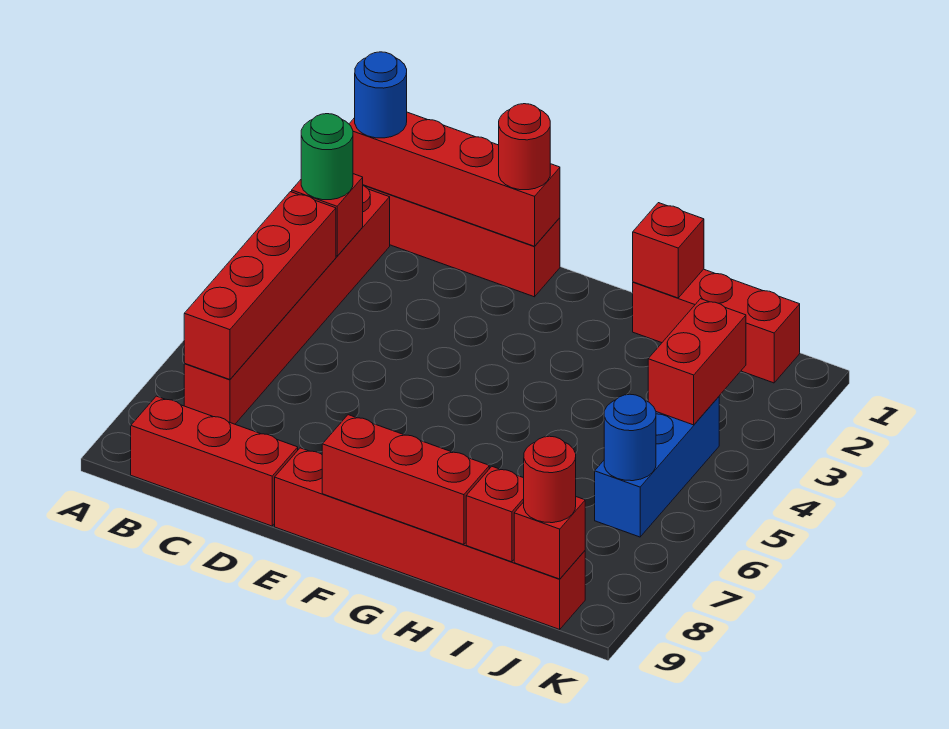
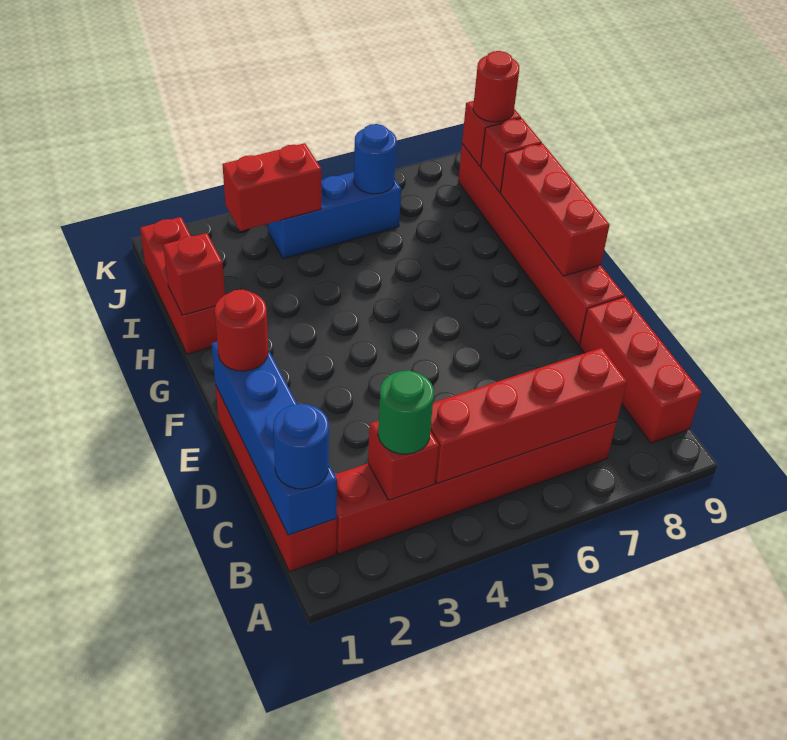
red 1x4 brick [349,112,560,246] -> blue 1x4 brick [212,342,337,535]

